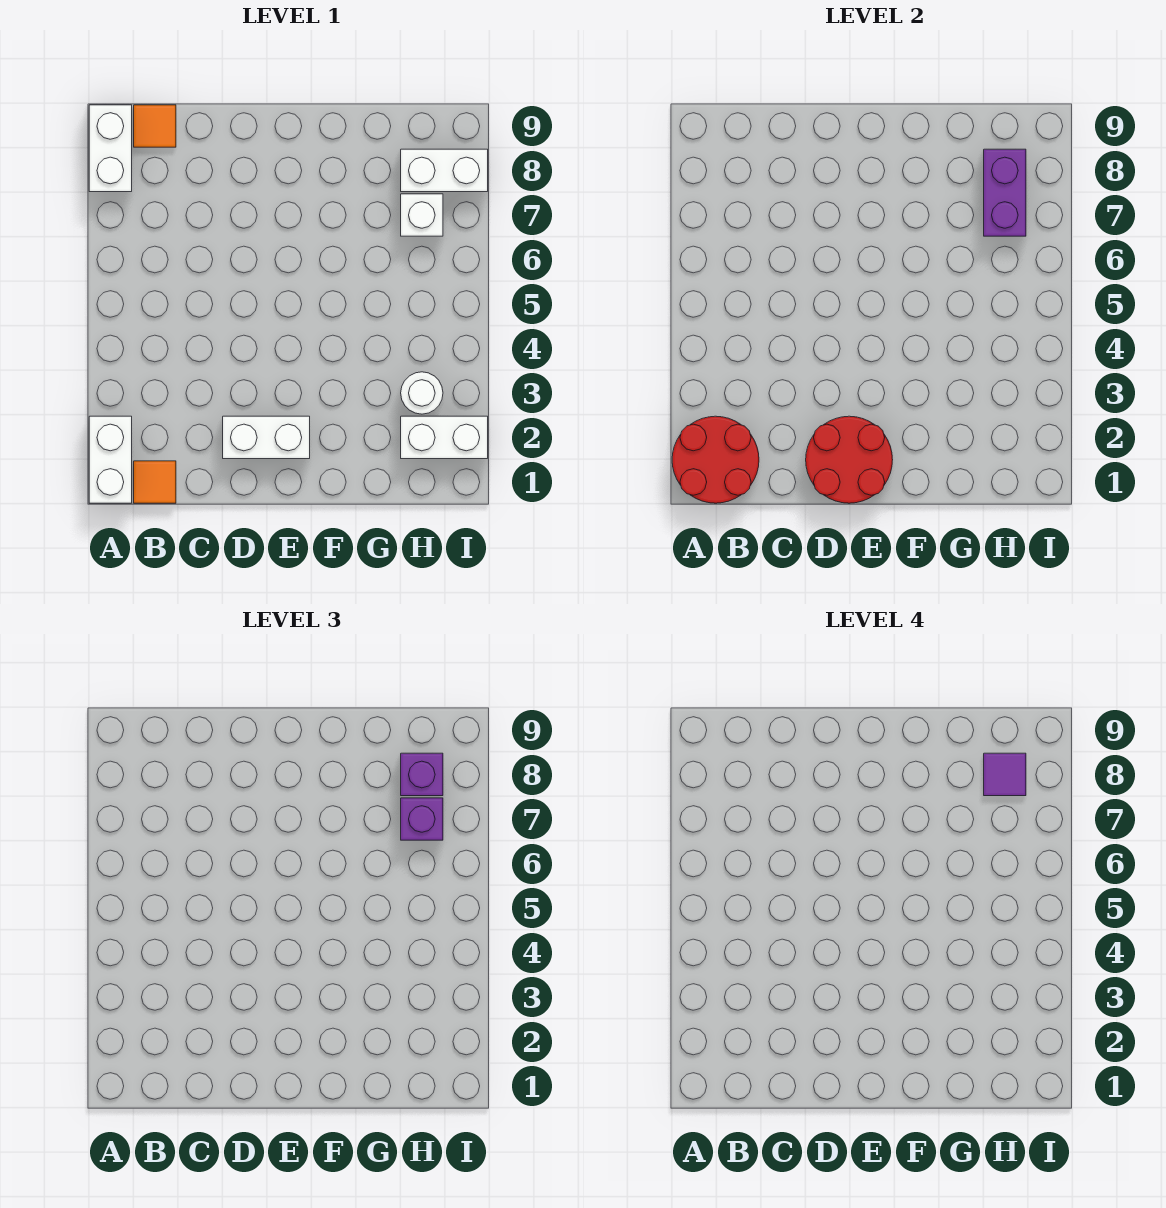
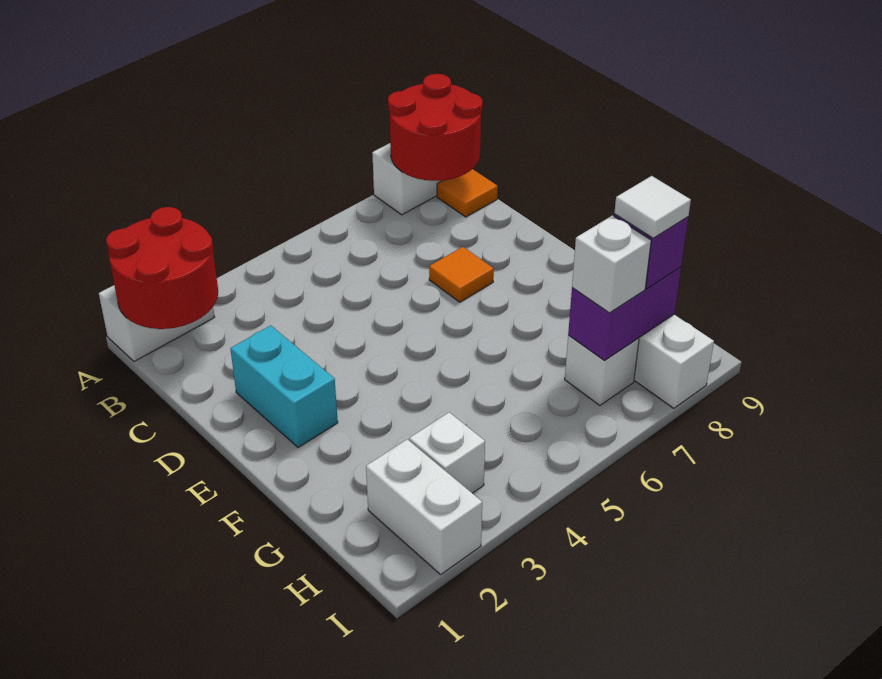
orange 1x1 tile [134,461,176,503] -> orange 1x1 tile moved to [429,247,494,302]
red 2x2 round brick [806,416,893,503] -> red 2x2 round brick moved to [388,74,483,181]
white 1x2 brick [223,416,310,459] -> cyan 1x2 brick [230,325,338,447]
white 1x1 round brick [401,372,443,414] -> white 1x1 brick [409,412,485,493]
purple 1x1 brick [401,798,443,840] -> white 1x1 brick [572,216,651,313]
purple 1x1 tile [984,753,1026,796] -> white 1x1 tile [614,176,691,238]

